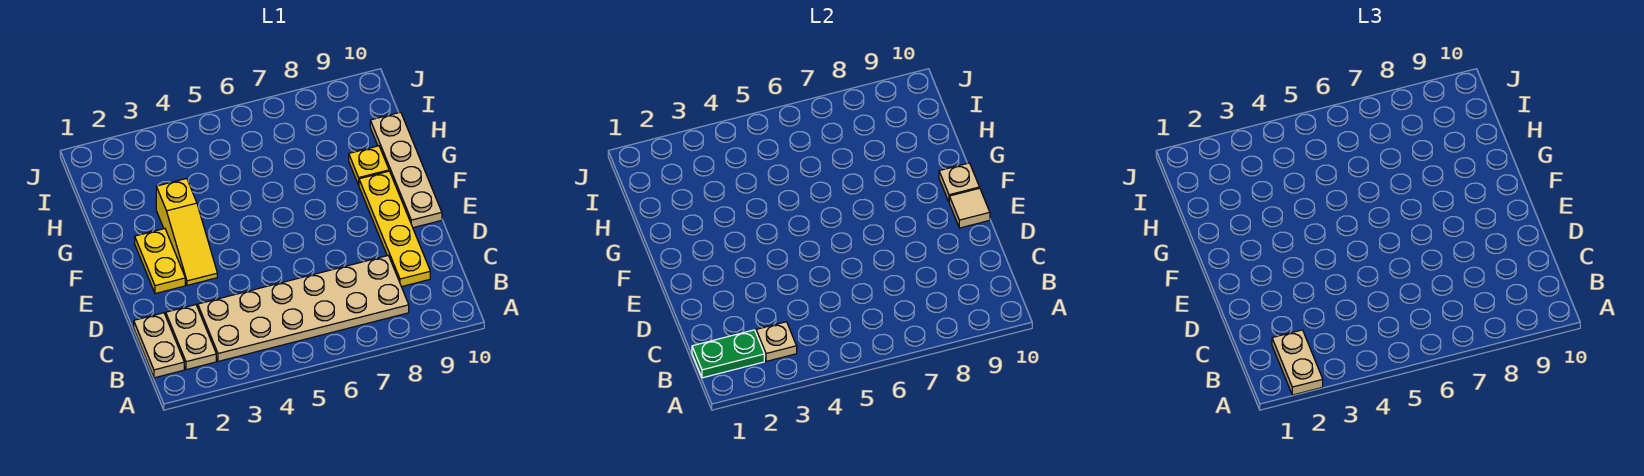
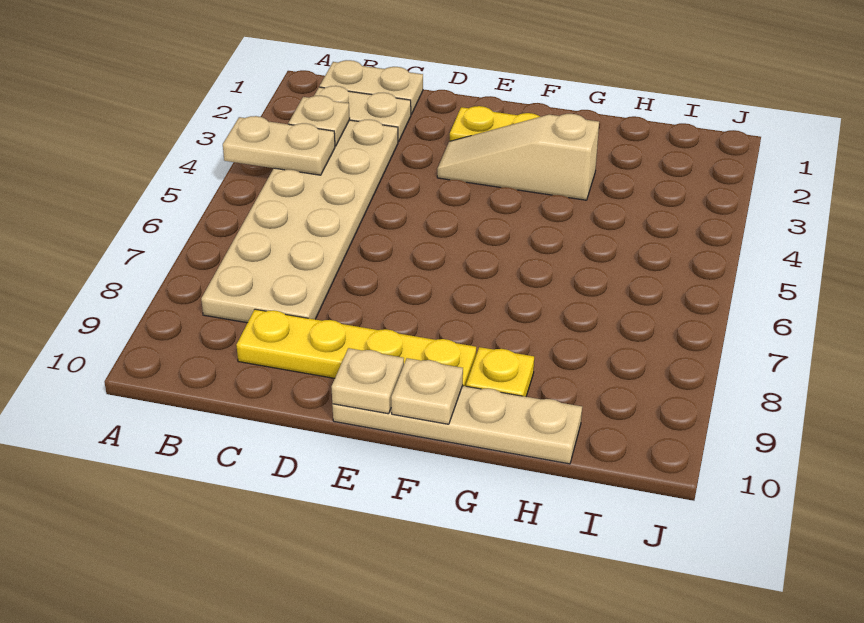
tan 1x2 plate [1272,330,1323,395] -> tan 1x2 plate moved to [223,116,335,175]
green 1x2 plate [692,330,764,378] -> none
yellow 1x3 slope [156,178,217,285] -> tan 1x3 slope [437,114,599,200]
tan 1x1 tile [949,188,990,228] -> tan 1x1 plate [331,348,404,414]

